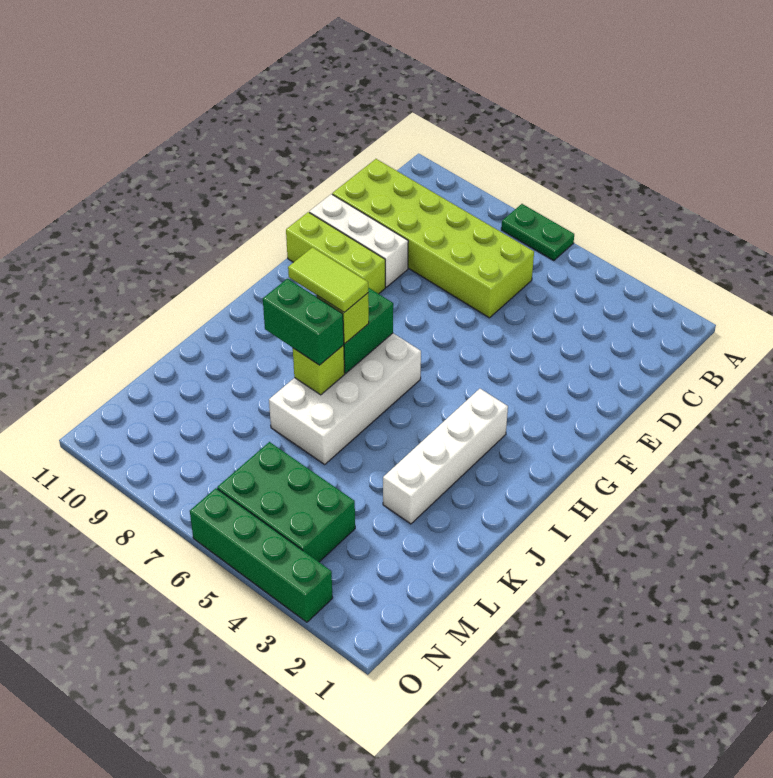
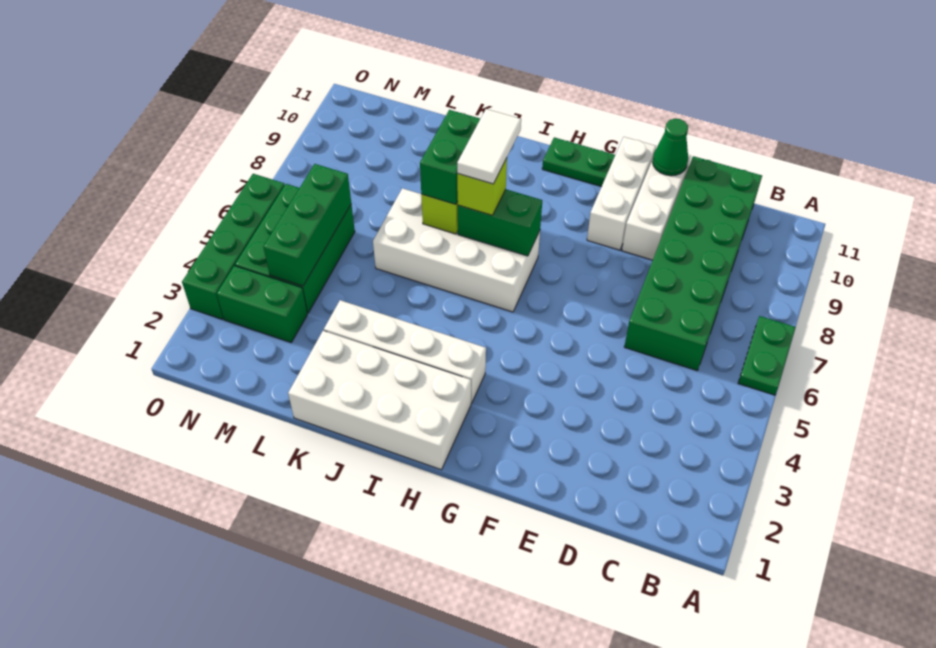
lime 2x6 brick [332,159,534,318] -> green 2x6 brick [624,156,762,371]
none -> green 1x1 cone [652,119,688,176]
lime 1x3 brick [286,212,385,294] -> white 1x3 brick [587,137,656,250]
none -> green 1x2 plate [542,137,615,187]
none -> white 2x4 brick [288,331,471,470]
lime 1x2 tile [288,247,368,312] -> white 1x2 tile [457,109,521,184]
none -> green 1x2 brick [217,266,307,342]
none -> green 1x3 brick [263,164,351,286]

